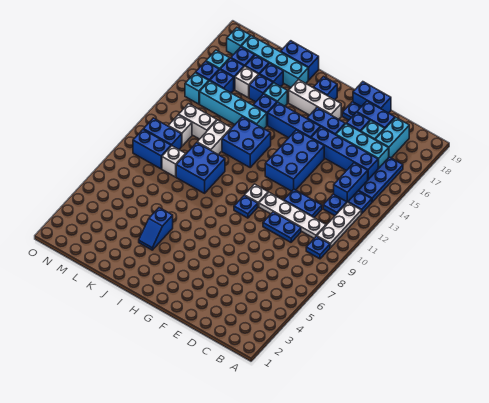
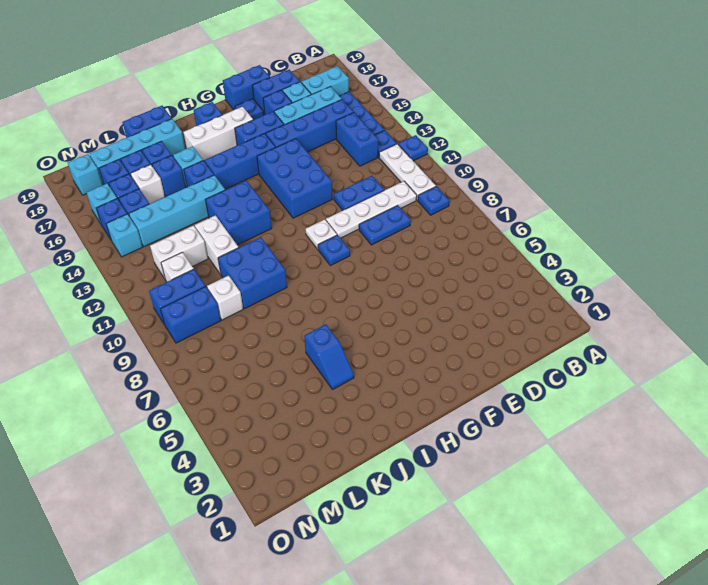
blue 1x1 plate [323,194,347,216] -> blue 1x1 plate moved to [398,135,428,161]
cyan 1x2 brick [376,117,409,158] -> cyan 1x2 brick turned to [301,66,349,96]

